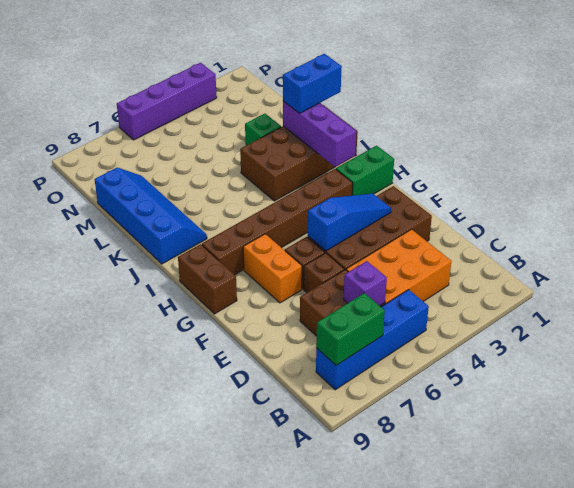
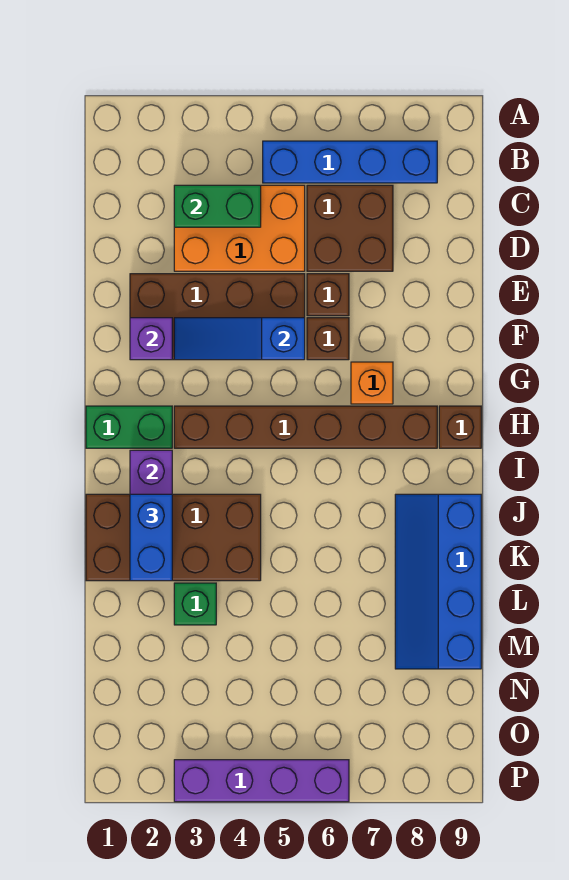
green 1x2 brick [316,293,385,365] -> green 1x2 brick moved to [174,185,261,227]
purple 1x1 brick [344,261,387,306] -> purple 1x1 brick moved to [130,318,172,360]
orange 1x2 brick [243,234,302,303] -> orange 1x1 brick [351,362,393,404]
brown 1x2 brick [178,244,237,314] -> brown 1x1 brick [439,406,481,448]
blue 1x2 brick [283,54,342,113] -> blue 1x2 brick turned to [130,494,172,581]

